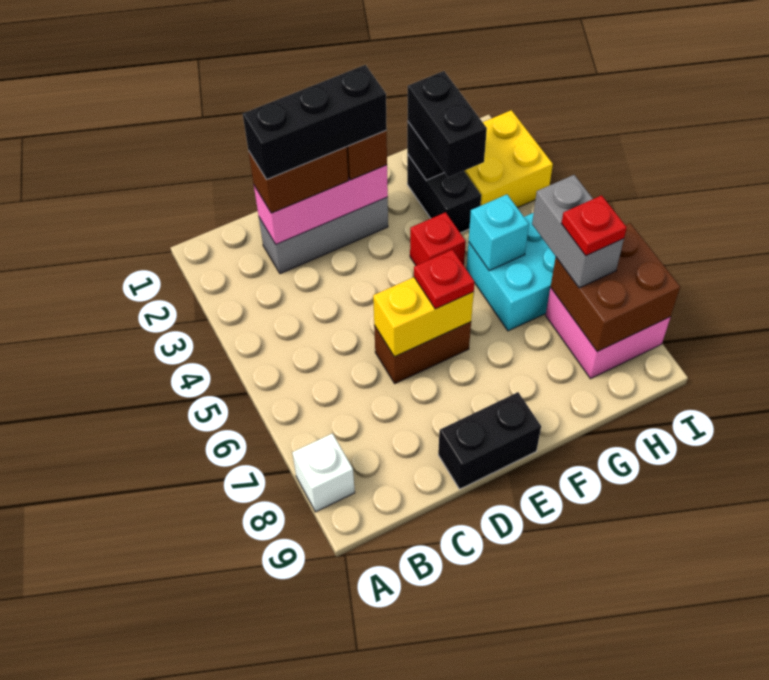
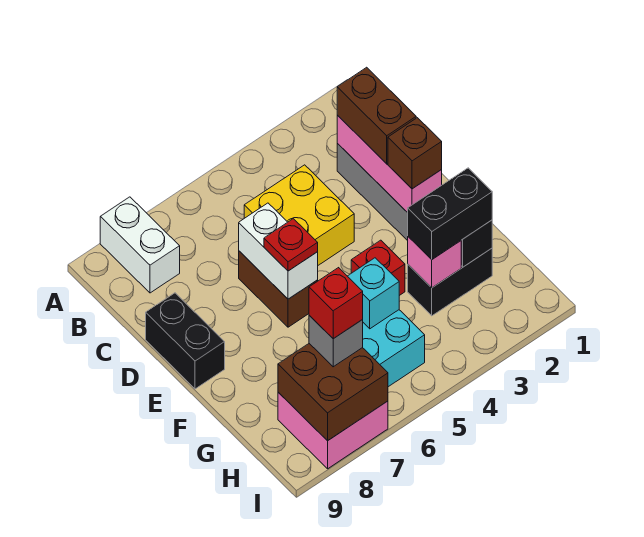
white 1x1 brick [292,433,355,512] -> white 1x2 brick [100,197,180,293]
black 1x3 brick [243,65,387,180] -> none
yellow 1x2 brick [373,277,474,357] -> white 1x2 brick [239,203,318,299]
none -> pink 1x1 brick [408,237,461,288]
yellow 2x2 brick [465,110,553,208] -> yellow 2x2 brick moved to [244,165,354,265]
grey 1x2 brick [532,175,624,288] -> grey 1x1 brick [309,315,363,367]
red 1x1 plate [561,195,627,256] -> red 1x1 brick [309,268,363,339]

